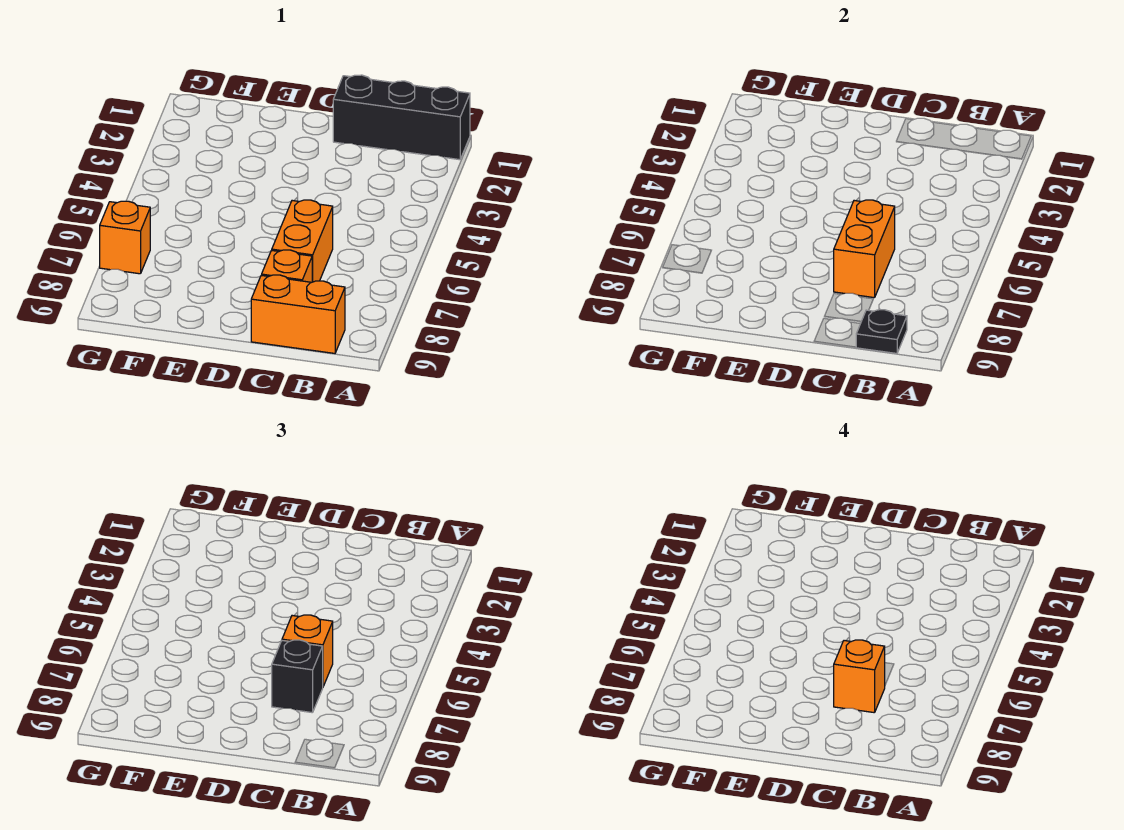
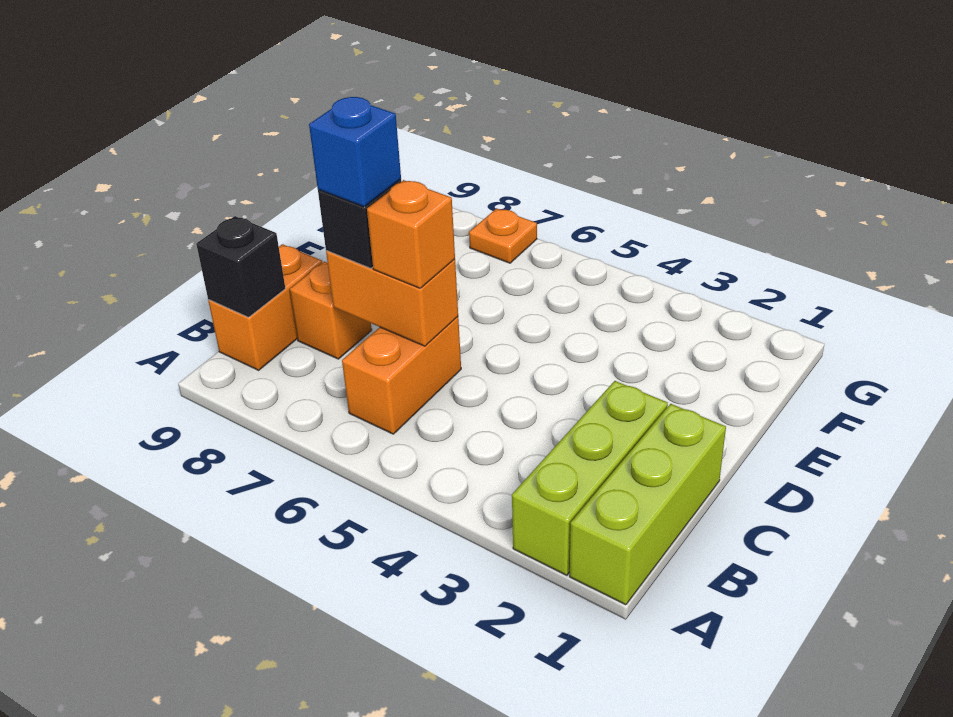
black 1x3 brick [333,75,470,160] -> lime 1x3 brick [570,404,726,605]
none -> lime 1x3 brick [512,381,668,575]
black 1x1 plate [856,310,907,353] -> black 1x1 brick [196,216,285,317]
orange 1x2 brick [272,200,333,282] -> orange 1x2 brick turned to [342,317,461,434]
orange 1x1 brick [834,640,885,713] -> blue 1x1 brick [309,97,401,207]
orange 1x1 brick [100,201,150,274] -> orange 1x1 plate [469,208,537,263]

